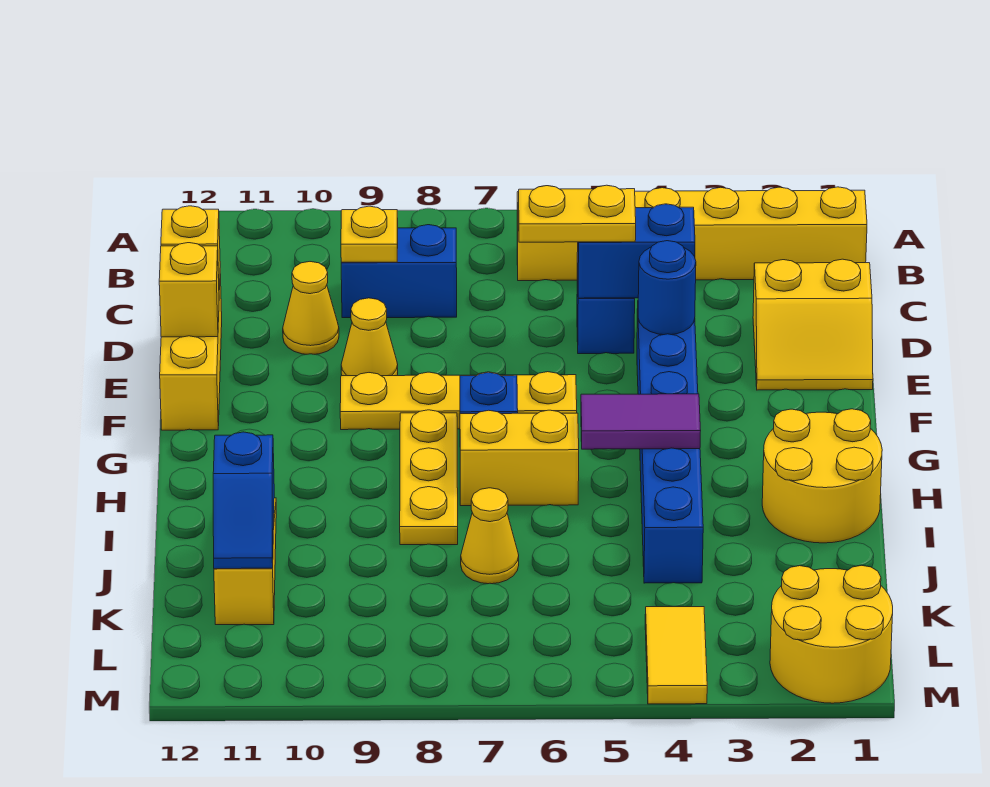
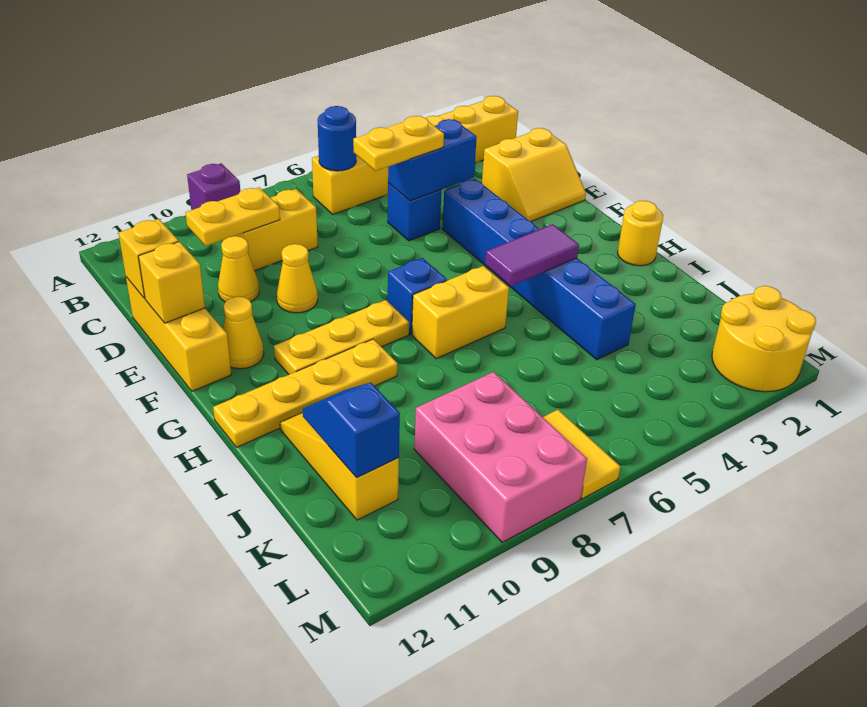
none -> purple 1x1 brick [187,163,240,210]
blue 1x2 brick [341,225,457,318] -> yellow 1x2 brick [236,189,318,271]
yellow 1x1 plate [341,206,398,262] -> yellow 1x2 plate [186,187,280,246]
blue 1x1 round brick [638,241,696,335] -> blue 1x1 round brick moved to [318,106,356,171]
yellow 1x4 plate [340,372,577,430] -> yellow 1x4 plate moved to [213,339,397,447]
yellow 1x3 plate [400,410,458,545] -> yellow 1x3 plate turned to [274,300,409,374]
yellow 2x2 round brick [762,409,882,543] -> yellow 1x1 round brick [618,201,663,266]
yellow 1x1 cone [461,488,519,584] -> yellow 1x1 cone moved to [223,297,264,369]
blue 1x2 slope [213,432,274,569] -> blue 1x2 slope turned to [303,382,400,477]
none -> pink 2x3 brick [414,372,587,542]
yellow 1x2 tile [645,607,707,704] -> yellow 1x2 tile moved to [543,410,620,499]

